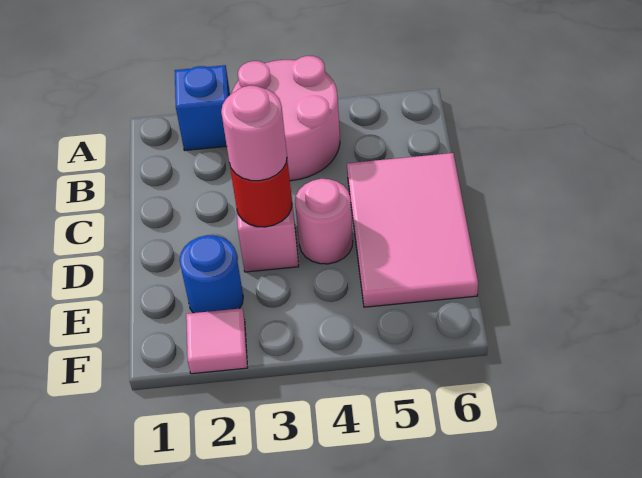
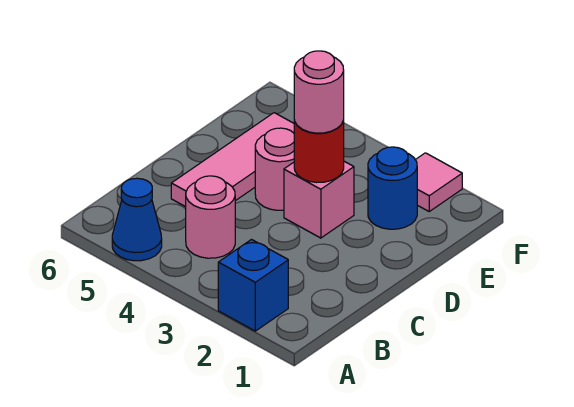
pink 2x2 round brick [232,56,340,181] -> pink 1x1 round brick [186,176,235,258]
none -> blue 1x1 cone [112,178,162,261]
pink 2x3 tile [347,153,478,307] -> pink 1x3 tile [171,113,294,207]

